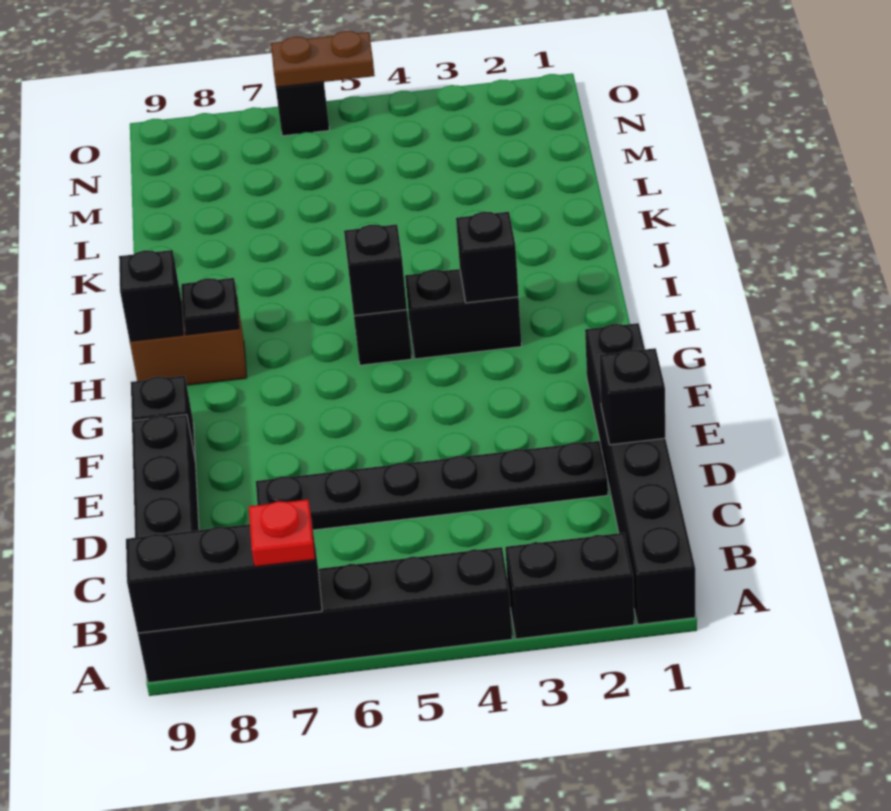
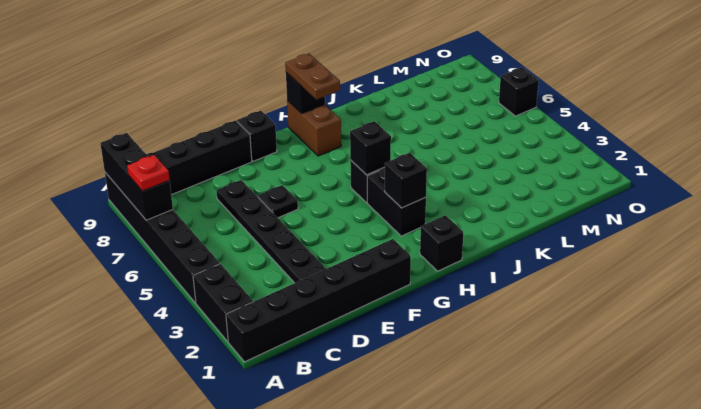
black 1x1 brick [599,348,665,445] -> black 1x1 brick moved to [420,215,463,271]
black 1x1 plate [181,278,239,335] -> black 1x1 plate moved to [258,185,298,218]
brown 1x2 plate [271,31,375,87] -> brown 1x2 plate moved to [285,53,340,100]

